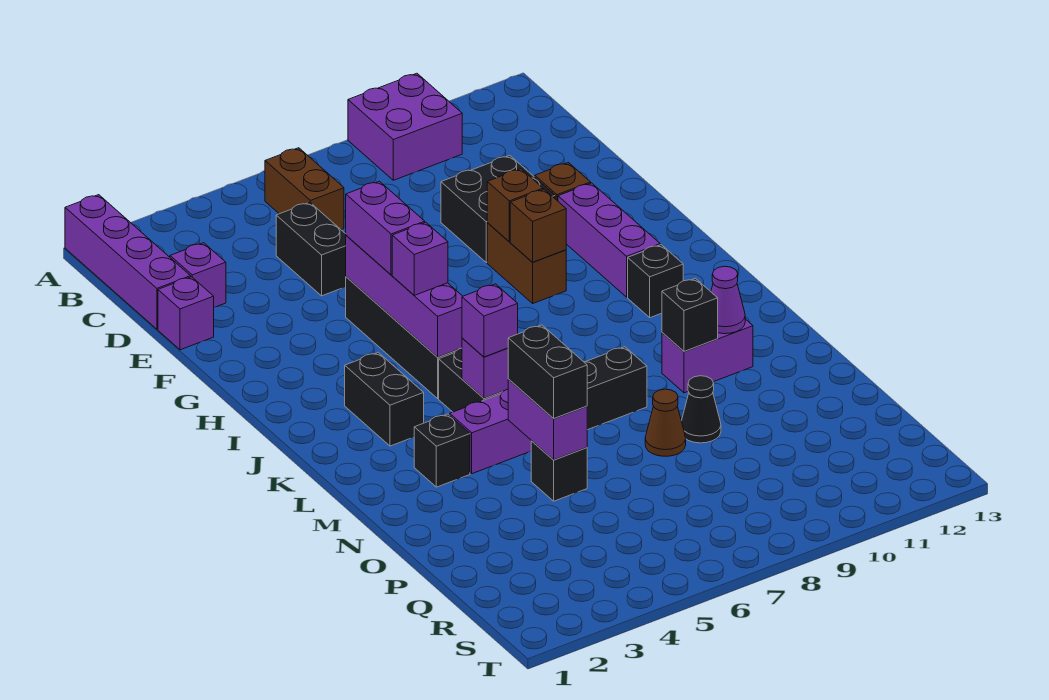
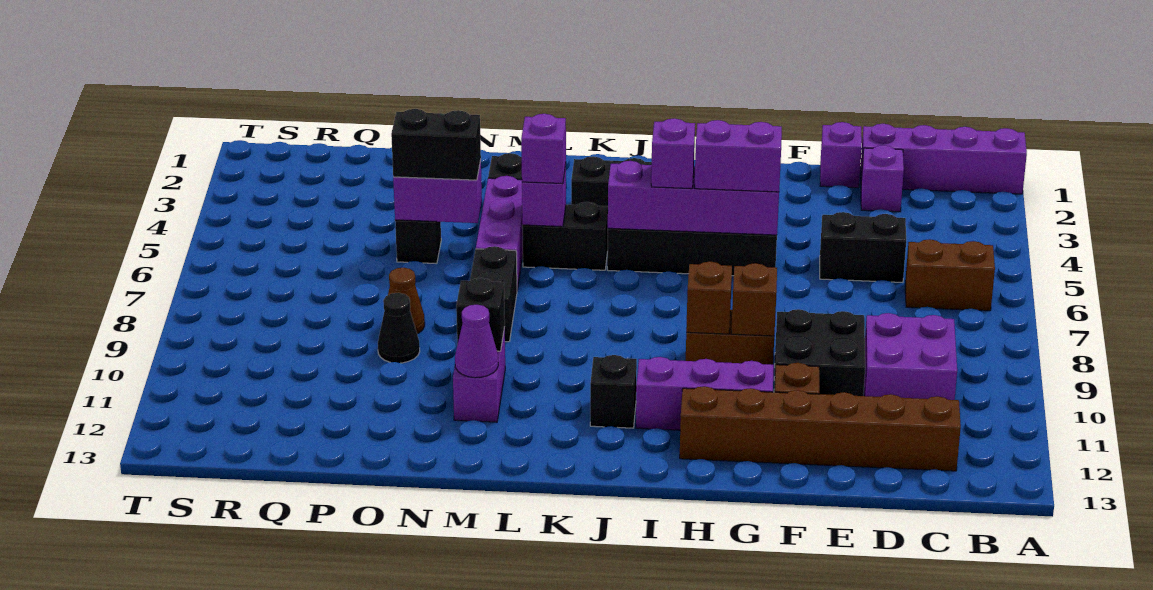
purple 2x2 brick [348,73,462,180] -> purple 2x2 brick moved to [864,313,957,400]
none -> brown 1x6 brick [680,386,961,471]

